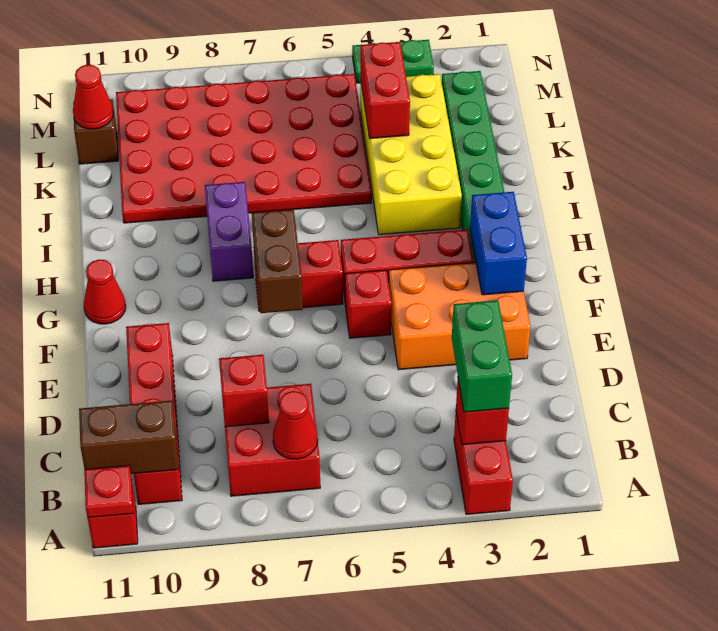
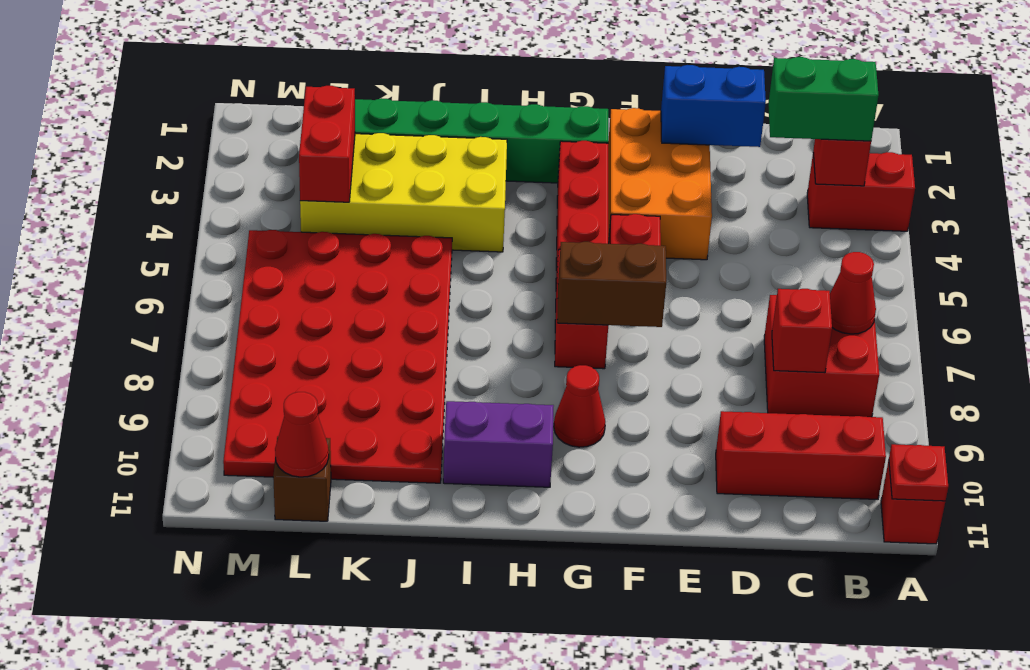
red 1x4 brick [126,323,182,504] -> red 1x3 brick [716,411,886,499]
brown 1x2 brick [79,401,179,474] -> none
blue 1x2 brick [470,192,527,295] -> blue 1x2 brick moved to [661,65,766,147]
red 1x1 cone [84,260,126,324] -> red 1x1 cone moved to [554,365,605,447]
purple 1x2 brick [205,182,253,281] -> purple 1x2 brick moved to [443,401,554,487]
red 1x2 brick [361,42,410,139] -> red 1x2 brick turned to [299,86,355,202]
green 1x2 plate [352,40,434,83] -> none

